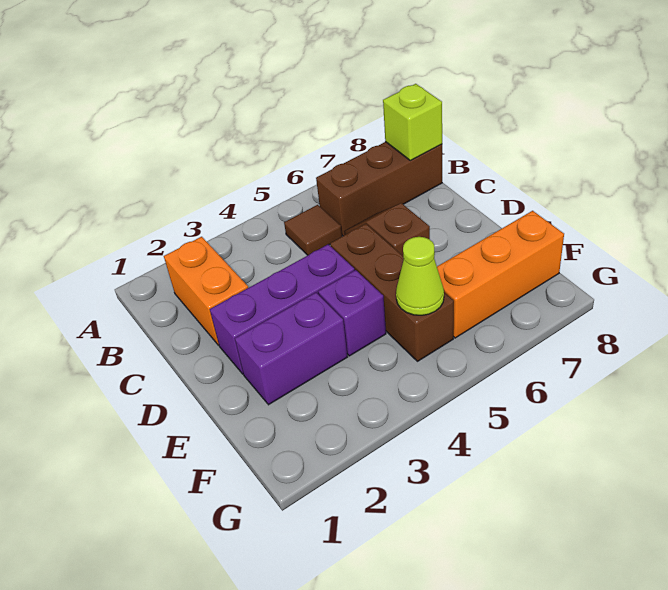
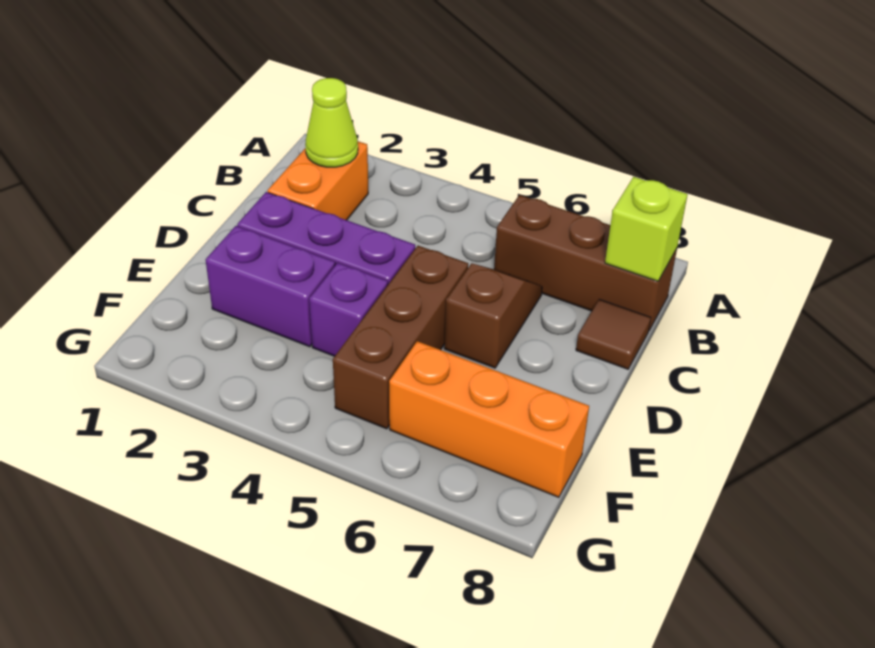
brown 1x1 tile [284,205,342,255] -> brown 1x1 tile moved to [576,299,651,369]
lime 1x1 cone [396,237,444,315] -> lime 1x1 cone moved to [305,78,358,167]

